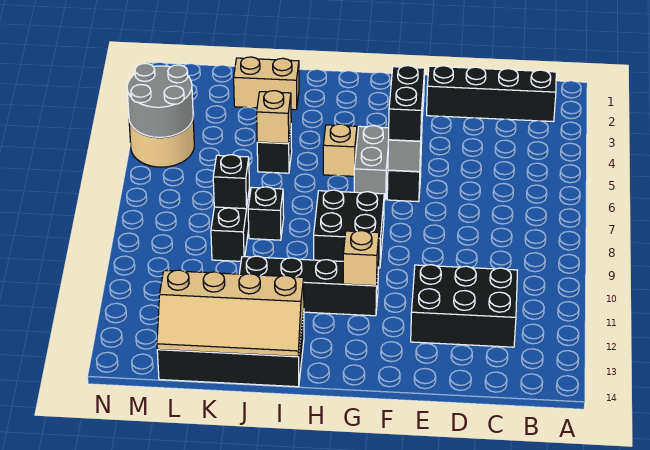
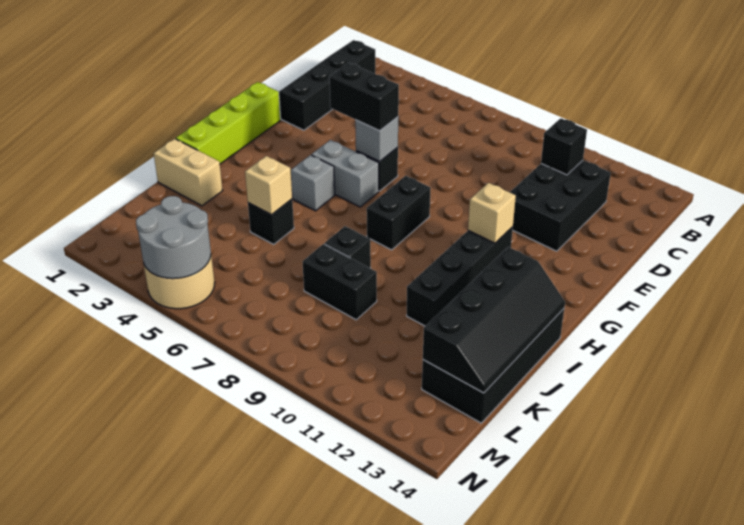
none -> lime 1x4 brick [176,82,281,164]
black 2x2 brick [314,190,384,268] -> black 1x2 brick [367,176,431,250]
tan 1x1 brick [323,124,357,176] -> grey 1x1 brick [291,155,335,211]
tan 2x4 slope [157,270,304,357] -> black 2x4 slope [423,247,565,393]
tan 1x2 brick [234,57,299,110] -> tan 1x2 brick turned to [154,139,223,206]
black 1x1 brick [213,155,249,209] -> black 1x1 brick moved to [541,118,587,175]

